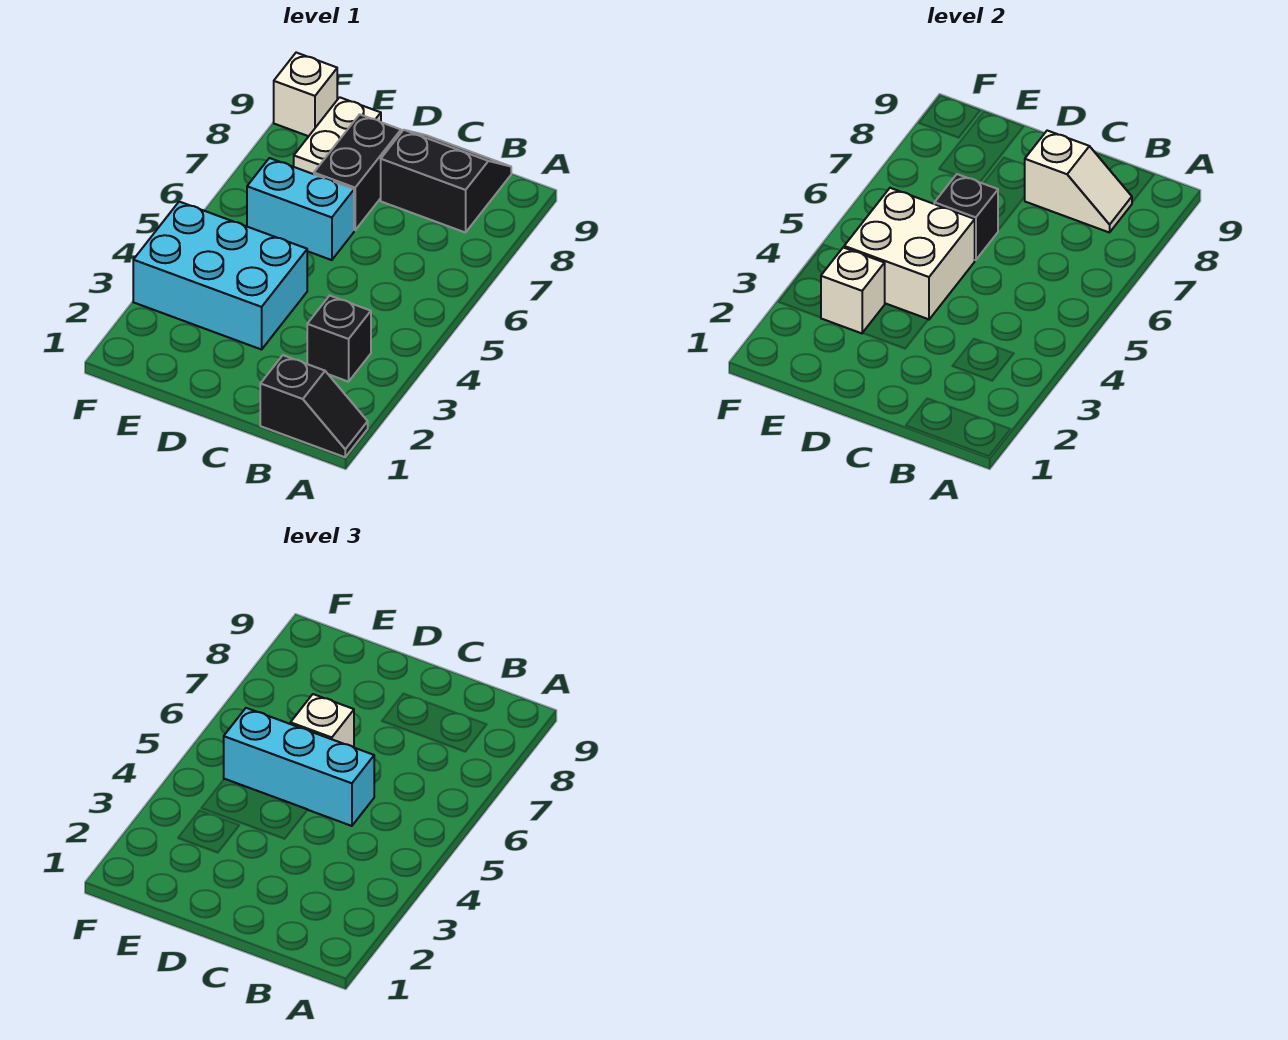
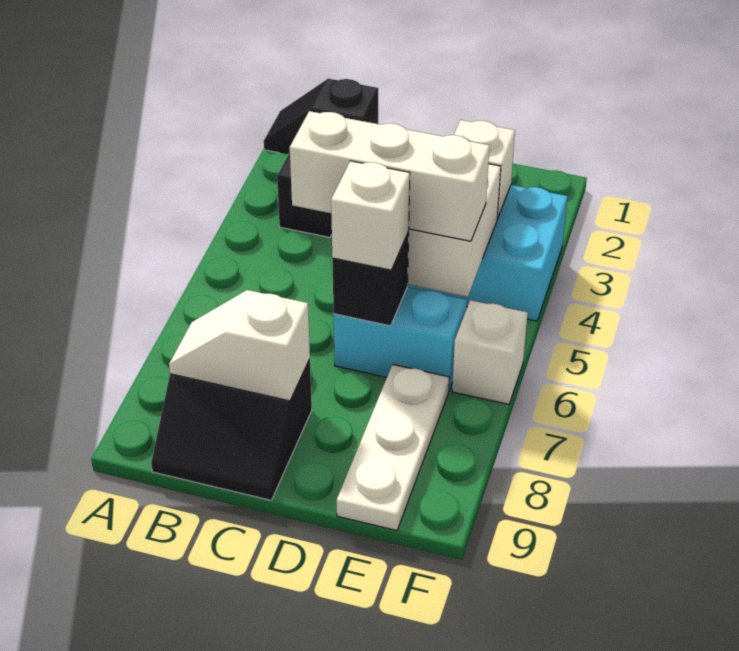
cyan 1x3 brick [224,708,374,826] -> white 1x3 brick [290,111,490,241]
black 1x2 brick [314,114,401,230] -> none
white 1x2 plate [294,97,381,174] -> white 1x3 plate [337,364,449,531]
white 1x1 brick [274,53,337,136] -> white 1x1 brick moved to [452,300,528,404]

